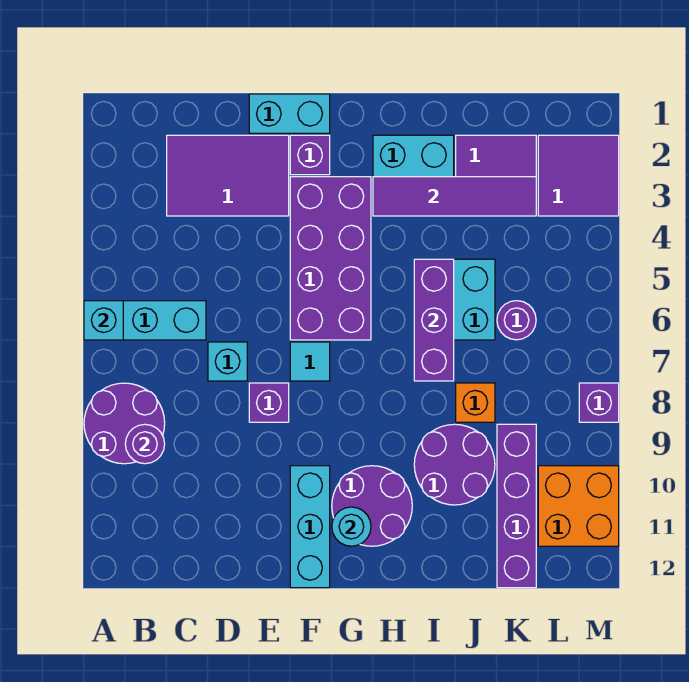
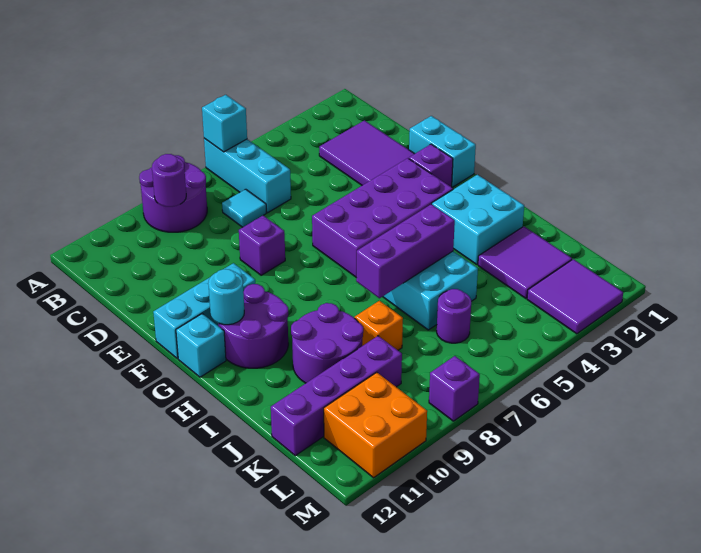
cyan 1x1 brick [208,342,247,381] -> cyan 1x1 brick moved to [176,314,226,377]
cyan 1x1 tile [290,342,330,381] -> cyan 1x1 tile moved to [222,189,266,227]
purple 1x4 tile [373,177,536,216] -> none

